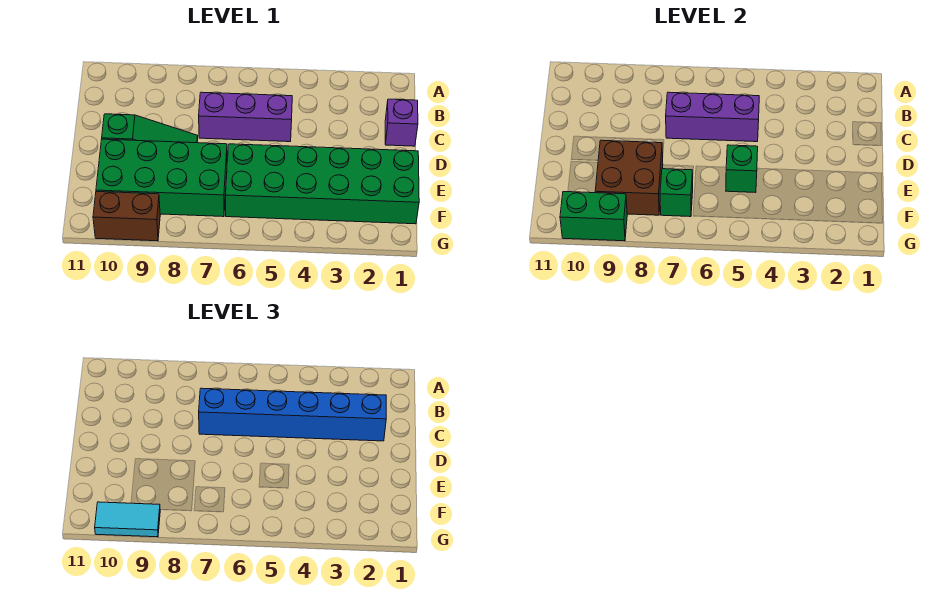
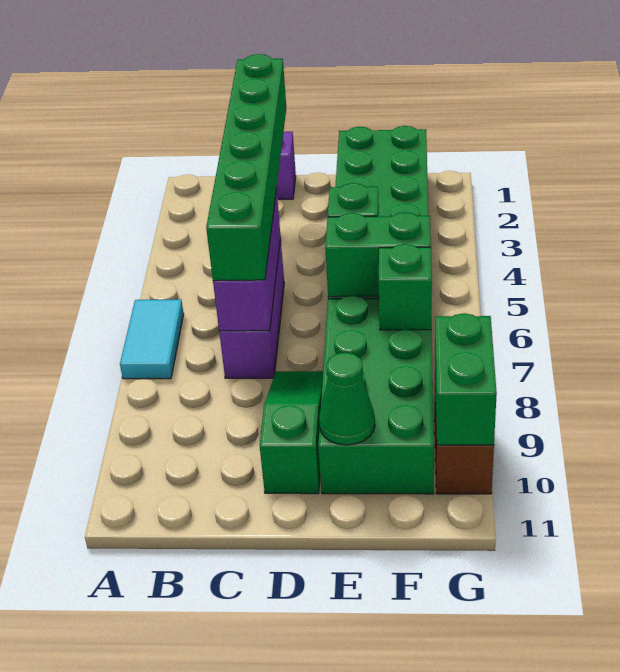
blue 1x6 brick [199,388,386,441] -> green 1x6 brick [206,54,286,281]
none -> green 1x2 brick [325,212,431,297]
brown 2x2 brick [595,140,663,215] -> none
none -> green 1x1 cone [319,352,375,445]
cyan 1x2 tile [95,502,160,537] -> cyan 1x2 tile moved to [120,299,184,379]

